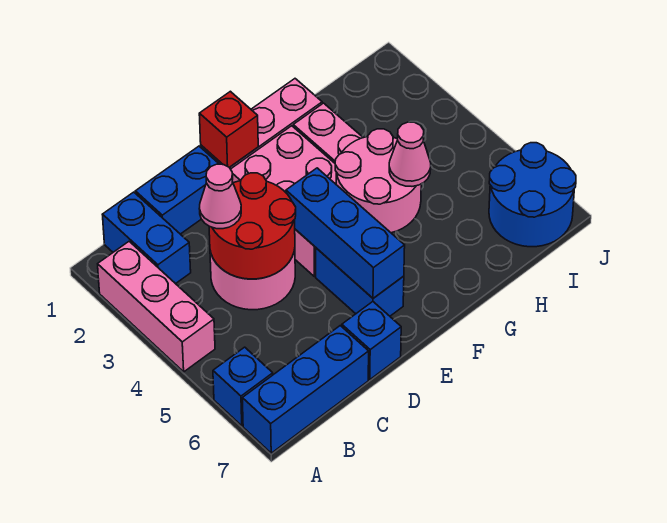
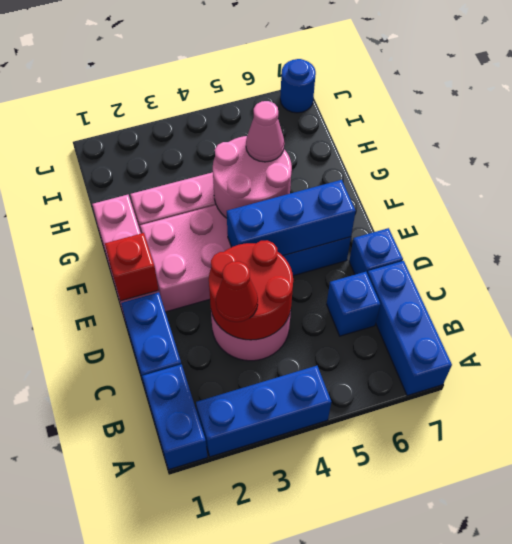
pink 1x3 brick [98,241,215,372] -> blue 1x3 brick [196,366,331,457]
blue 1x1 brick [213,347,273,426] -> blue 1x1 brick moved to [327,272,380,336]
blue 1x2 brick [102,192,191,284] -> blue 1x2 brick turned to [142,364,208,469]
pink 1x1 cone [199,164,241,229] -> red 1x1 cone [216,261,258,322]
blue 2x2 round brick [489,143,576,247] -> blue 1x1 round brick [280,59,316,113]

